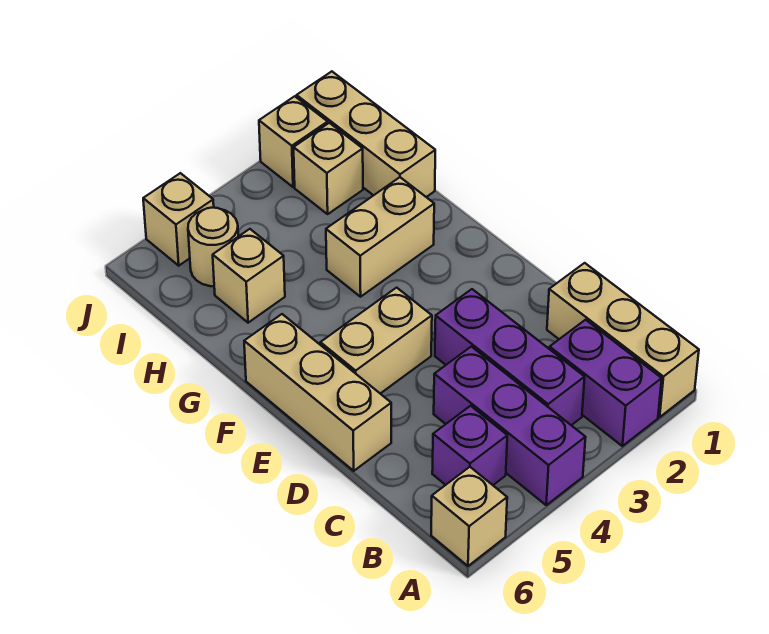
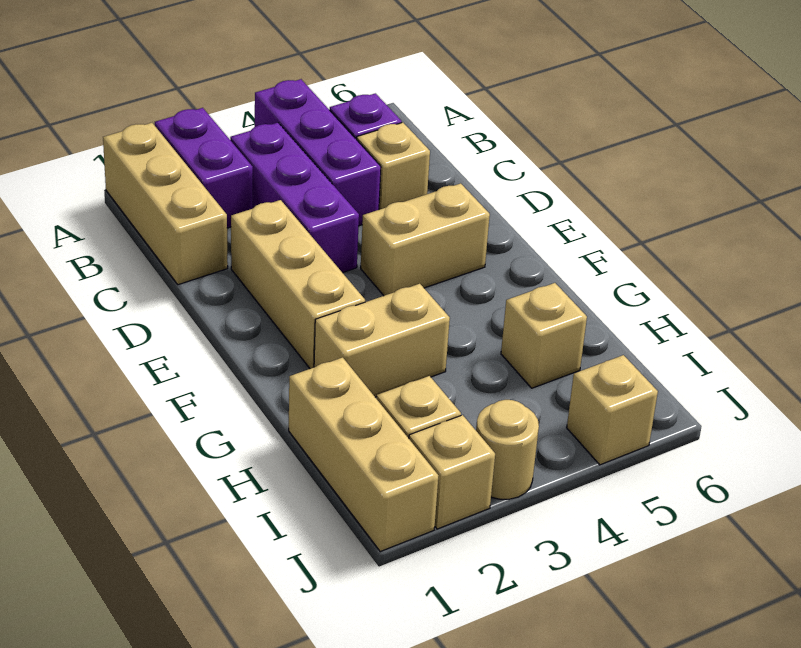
tan 1x1 brick [431,467,507,566] -> tan 1x1 brick moved to [357,123,430,210]
tan 1x3 brick [244,314,391,471] -> tan 1x3 brick moved to [231,200,365,369]
tan 1x1 round brick [188,208,238,286] -> tan 1x1 round brick moved to [476,400,539,499]

